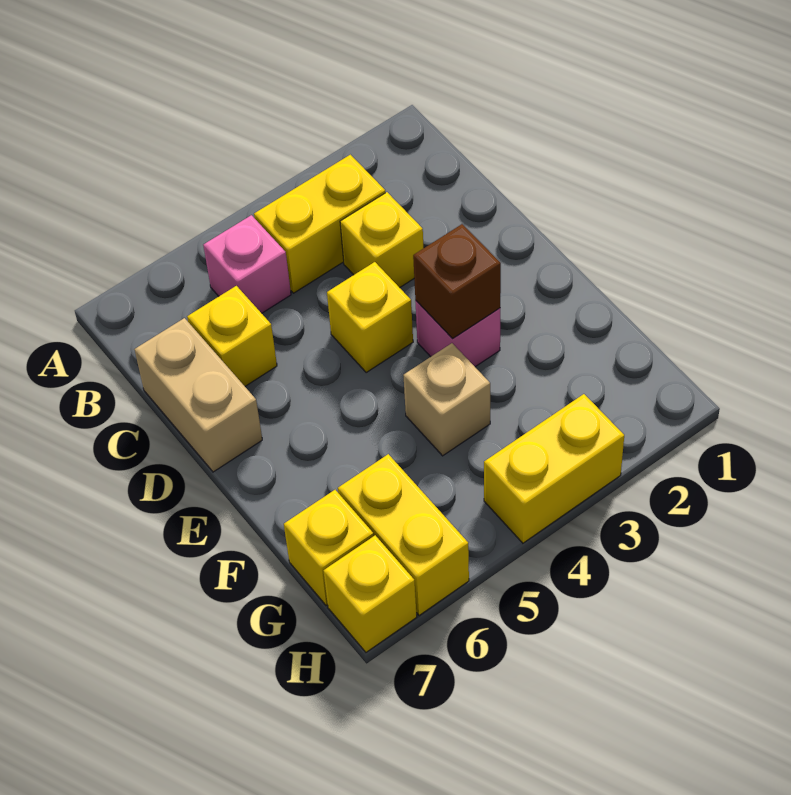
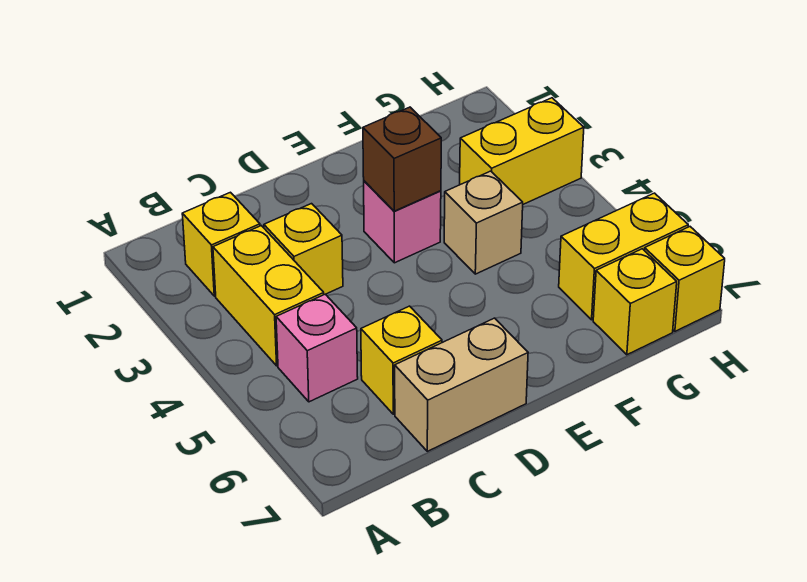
yellow 1x1 brick [327,262,413,372] -> yellow 1x1 brick moved to [182,192,260,296]
yellow 1x2 brick [484,394,624,543] -> yellow 1x2 brick turned to [460,98,584,204]

